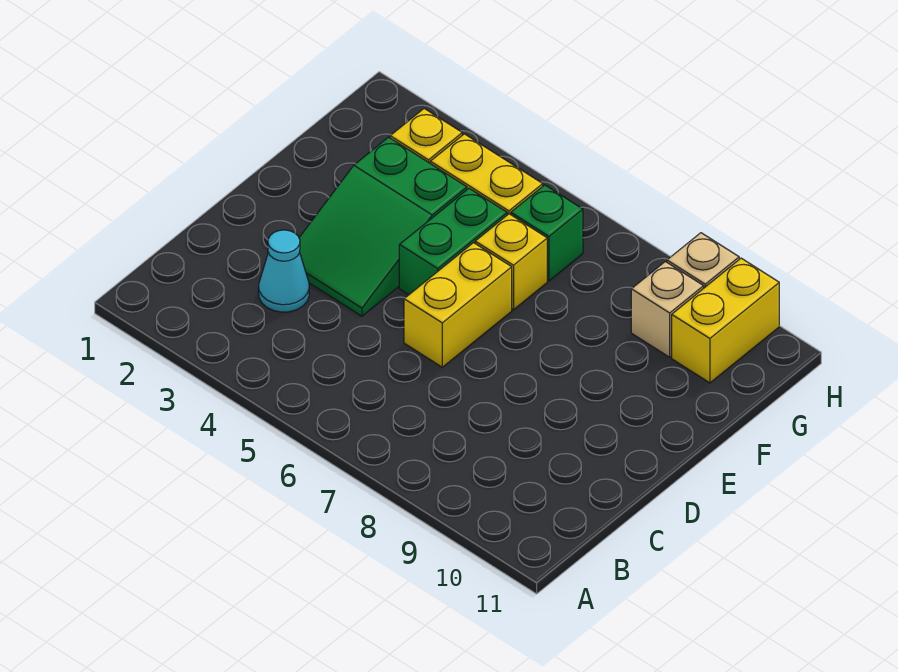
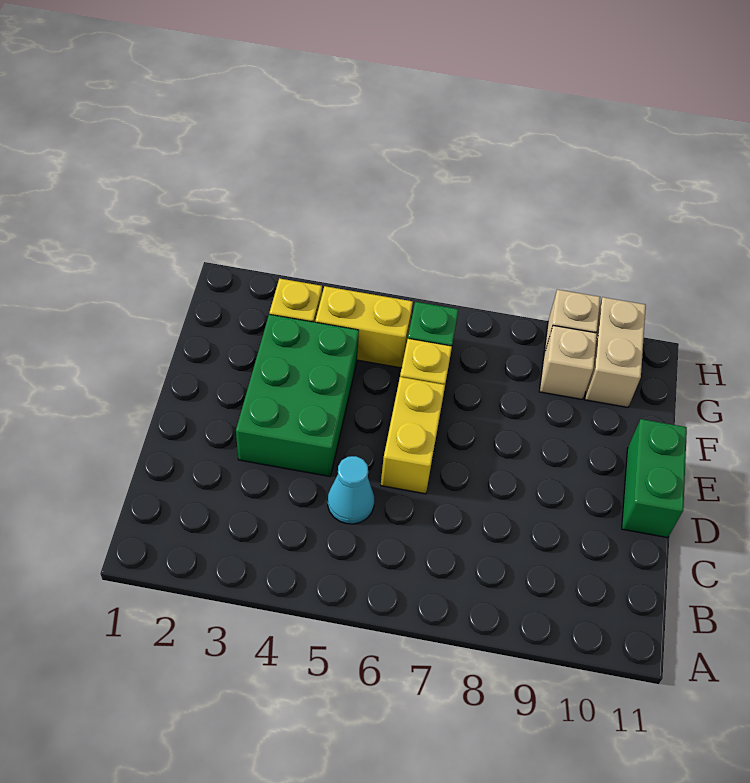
cyan 1x1 cone [259,230,309,312] -> cyan 1x1 cone moved to [328,456,374,524]
green 2x3 slope [299,137,467,316] -> green 2x3 brick [236,314,359,477]
green 1x2 brick [399,188,507,295] -> green 1x2 brick moved to [622,419,687,538]
yellow 1x2 brick [672,258,779,383] -> tan 1x2 brick [585,297,646,407]

